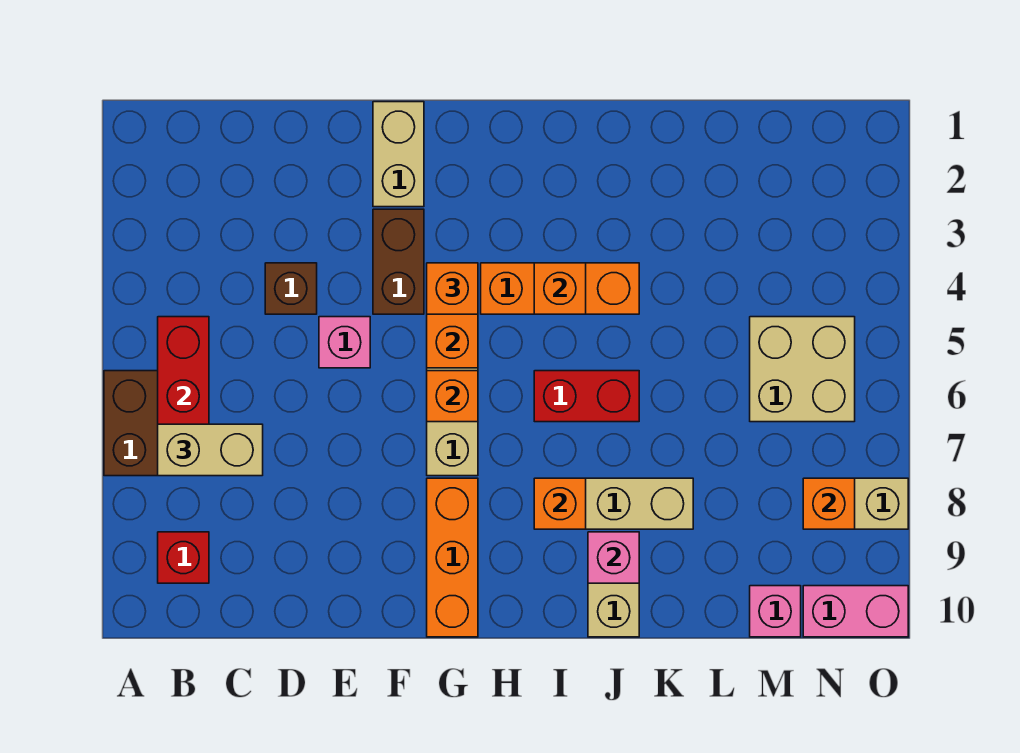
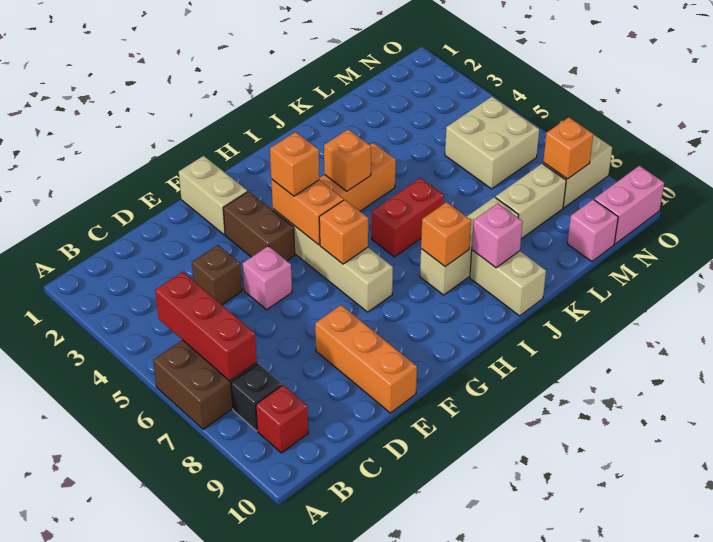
tan 1x2 brick [158,424,263,476] -> tan 1x2 brick moved to [496,163,566,239]
none -> black 1x1 brick [231,364,282,431]
orange 1x3 brick [427,478,478,637] -> orange 1x3 brick moved to [315,305,417,413]

